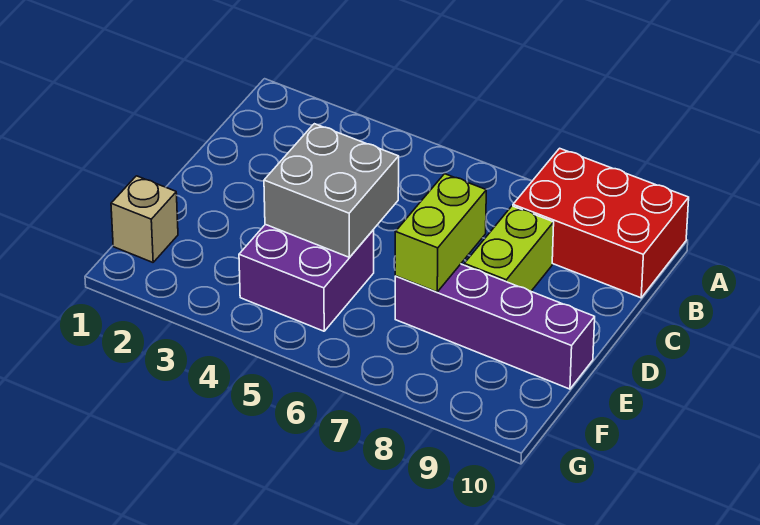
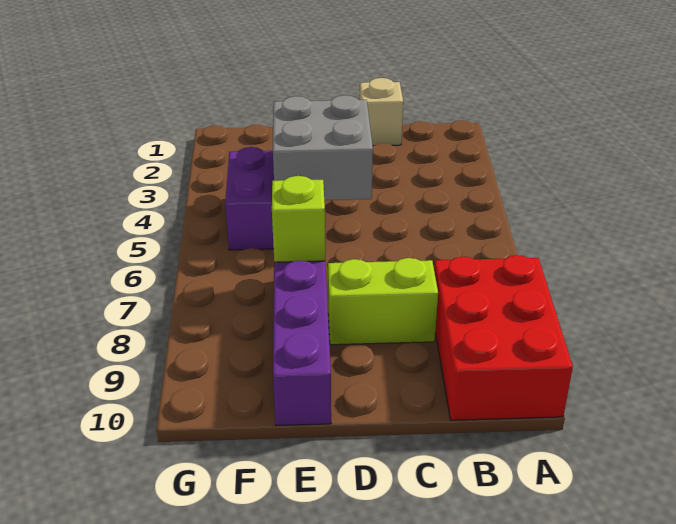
lime 1x2 brick [395,174,486,292] -> lime 1x1 brick [272,176,325,262]
tan 1x1 brick [111,176,178,262] -> tan 1x1 brick moved to [360,78,403,146]

